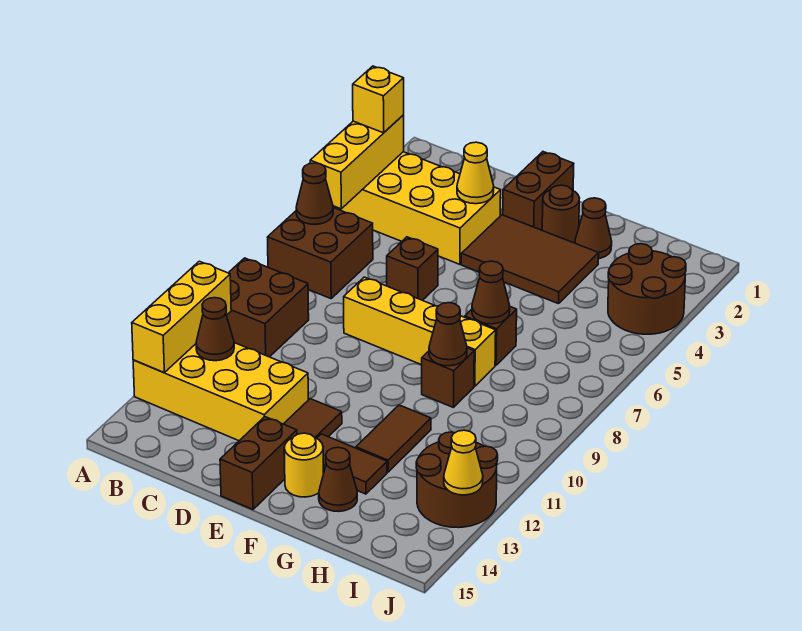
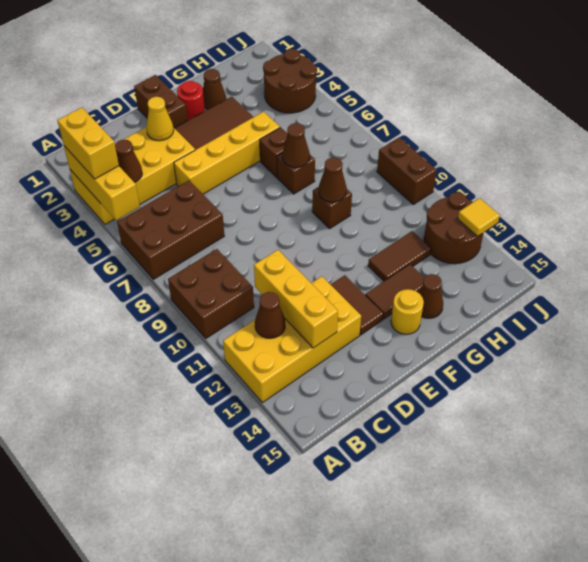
yellow 1x1 brick [353,66,404,133] -> yellow 1x2 brick [57,108,119,179]
brown 2x2 brick [268,208,373,299] -> brown 2x3 brick [117,180,224,279]
brown 1x1 cone [296,163,333,224] -> brown 1x1 cone moved to [115,140,142,183]
yellow 1x3 brick [132,261,231,372] -> yellow 1x3 brick moved to [254,250,338,348]
brown 1x1 brick [387,237,438,300] -> brown 1x1 brick moved to [260,127,287,177]
yellow 1x4 brick [344,277,496,386] -> yellow 1x4 brick moved to [174,112,280,194]
brown 1x2 brick [220,417,297,510] -> brown 1x2 brick moved to [377,137,437,205]
brown 1x1 round brick [542,185,579,243] -> red 1x1 round brick [177,81,205,120]
brown 1x2 tile [356,405,431,472] -> brown 1x2 tile turned to [368,231,431,281]
yellow 1x1 cone [444,430,483,495] -> yellow 1x1 tile [458,198,500,236]

